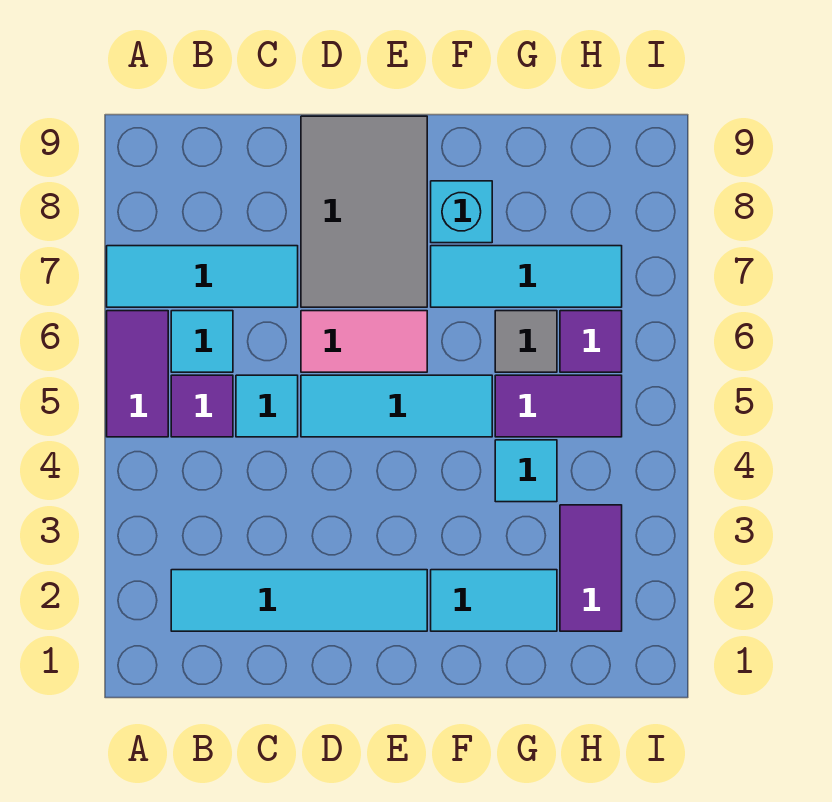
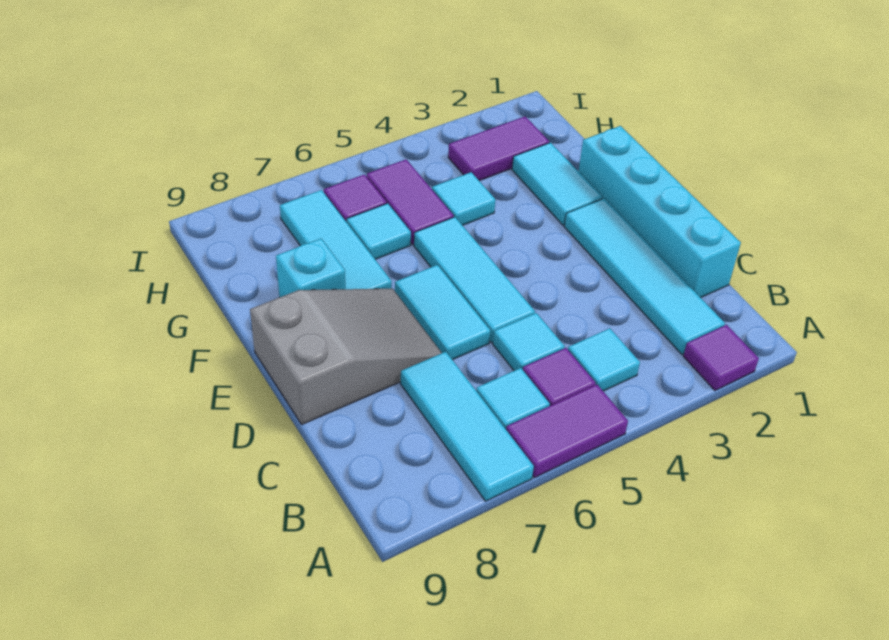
none -> purple 1x1 tile [683,325,759,390]
none -> cyan 1x1 tile [568,328,640,391]
none -> cyan 1x4 brick [579,126,741,298]
pink 1x2 tile [301,311,427,372] -> cyan 1x2 tile [395,265,490,360]
grey 2x3 tile [301,116,427,307] -> grey 2x3 slope [250,289,442,424]
grey 1x1 tile [495,311,557,372] -> cyan 1x1 tile [347,203,411,259]

